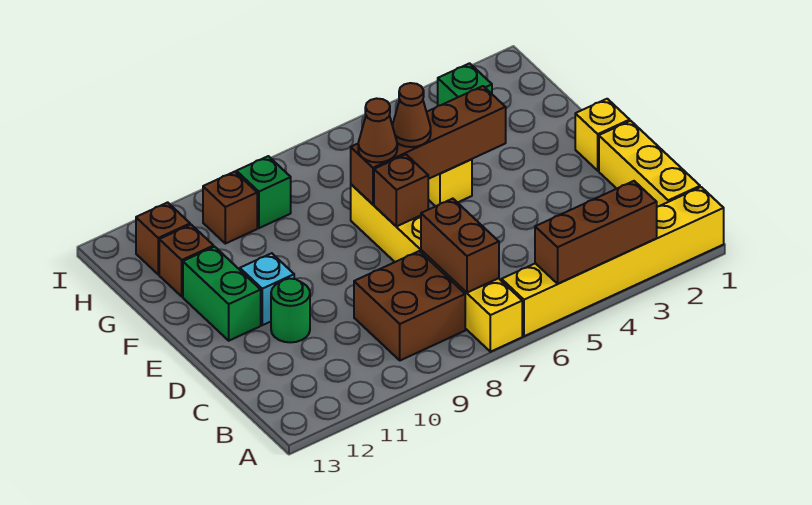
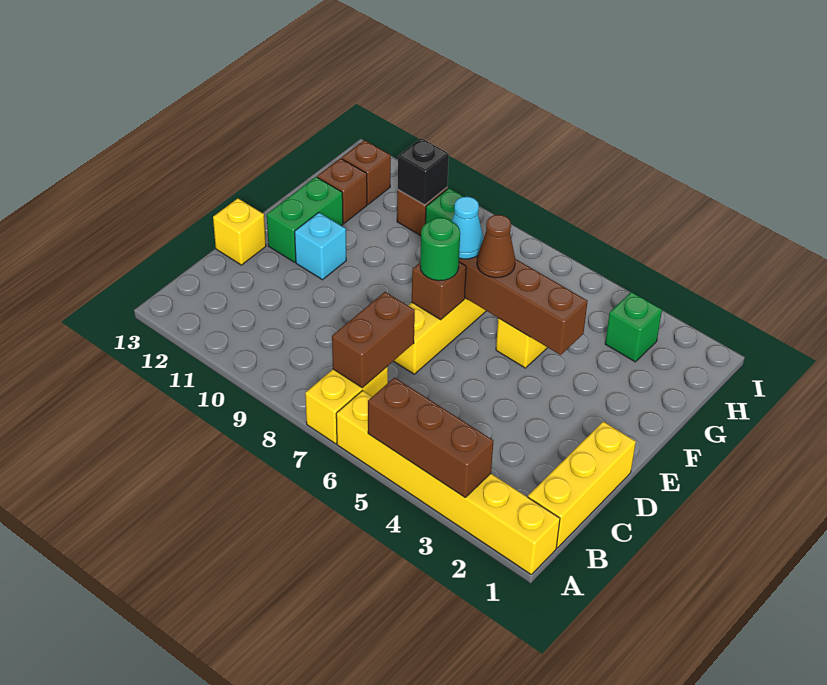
brown 2x2 brick [354,251,465,360] -> none
green 1x1 round brick [271,279,310,342] -> green 1x1 round brick moved to [420,218,460,281]
yellow 1x1 brick [575,99,630,171] -> yellow 1x1 brick moved to [213,198,266,265]
brown 1x1 cone [358,98,397,162] -> cyan 1x1 cone [452,197,483,259]
none -> black 1x1 brick [398,138,449,205]

